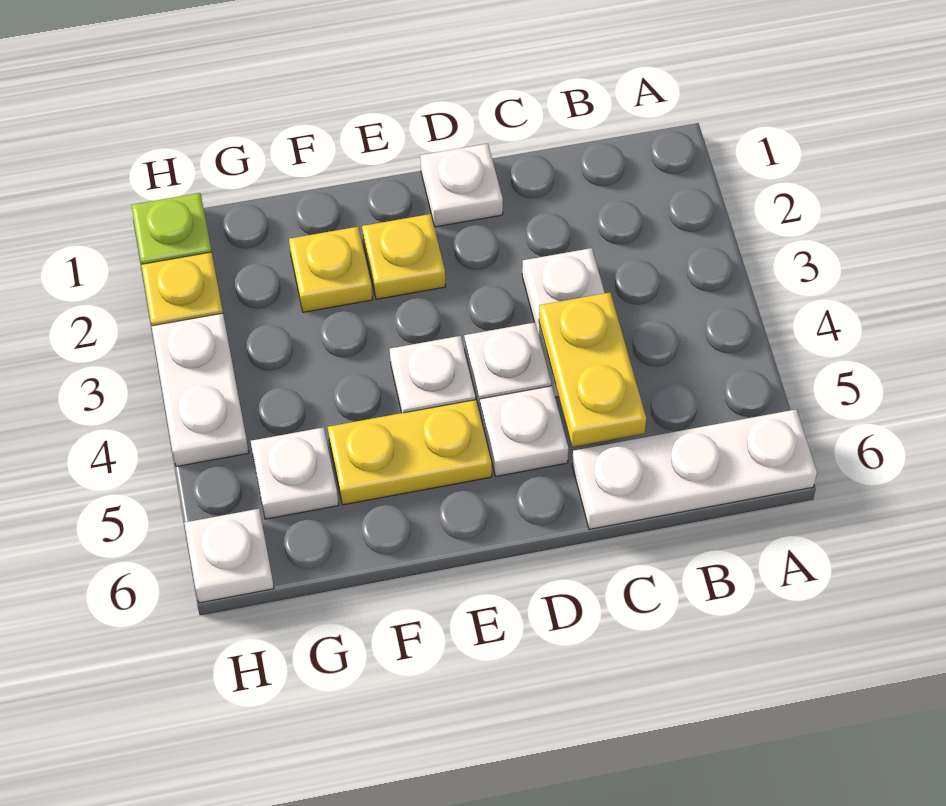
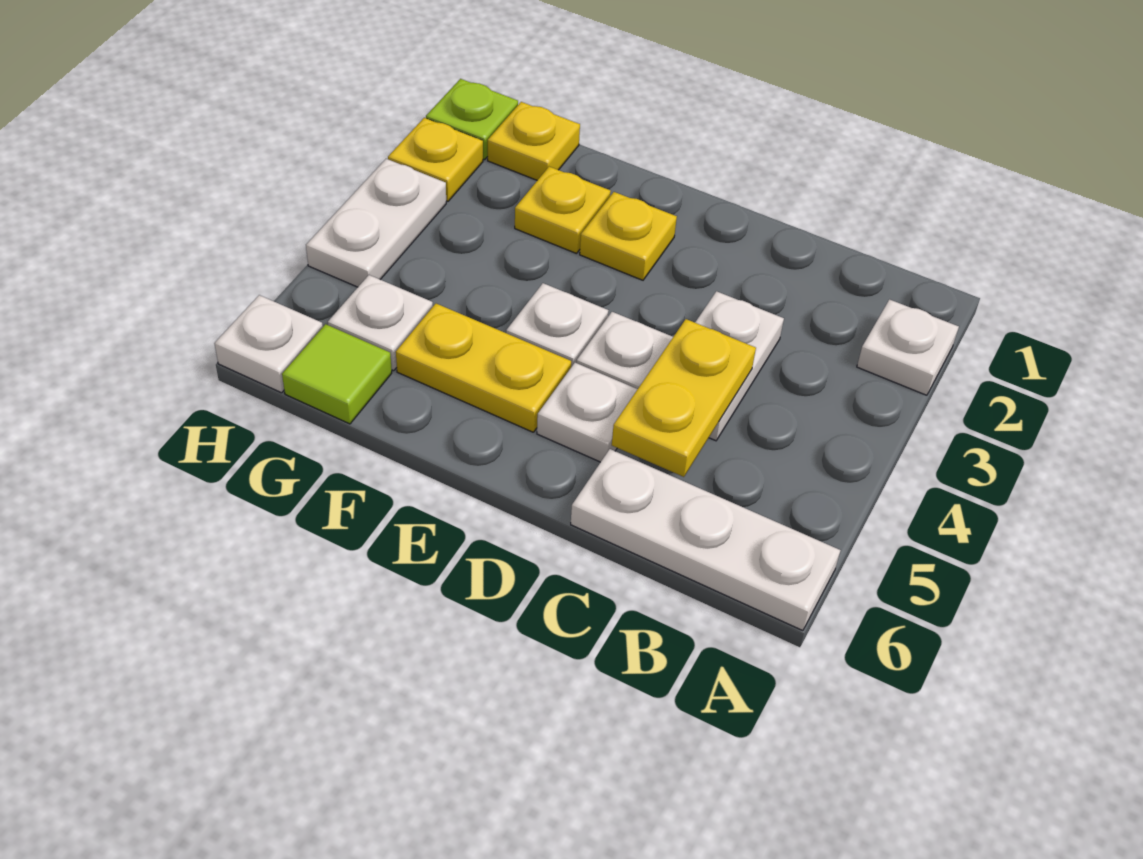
white 1x1 plate [420,144,503,227] -> white 1x1 plate moved to [857,299,959,395]
none -> yellow 1x1 plate [488,102,580,180]
none -> lime 1x1 tile [282,324,392,424]

